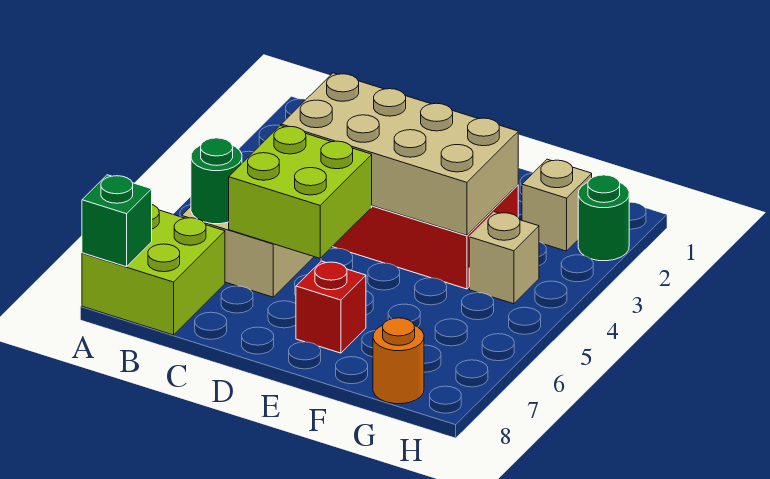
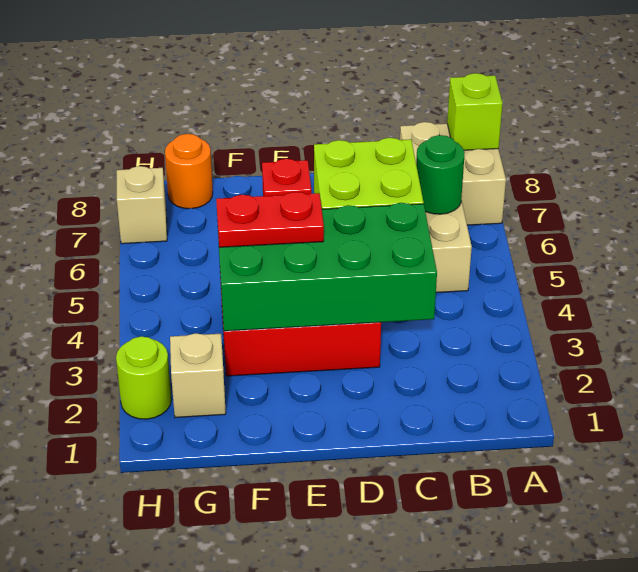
lime 2x2 brick [82,205,225,335] -> tan 2x2 brick [400,122,506,225]
green 1x1 brick [82,175,152,267] -> lime 1x1 brick [447,73,503,150]
tan 2x4 brick [281,73,518,235] -> green 2x4 brick [217,203,437,331]
none -> red 1x2 plate [216,192,324,247]
tan 1x1 brick [469,212,539,304] -> tan 1x1 brick moved to [117,166,167,244]
green 1x1 round brick [578,175,629,261] -> lime 1x1 round brick [116,336,172,419]

